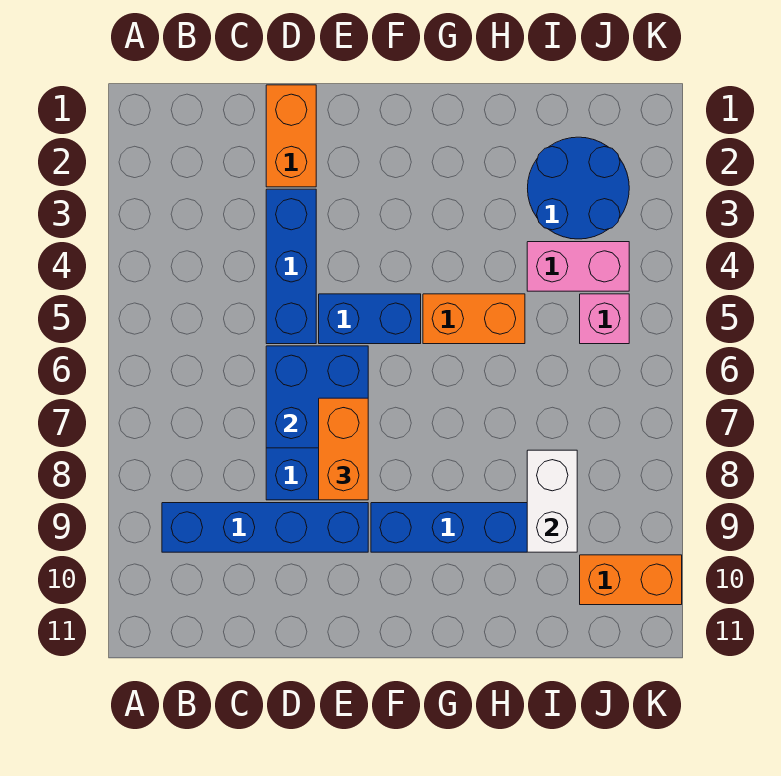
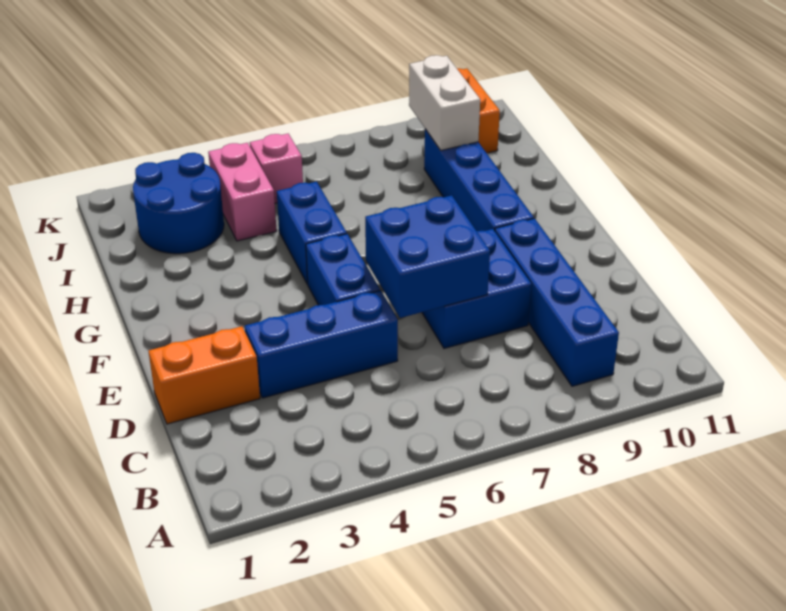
orange 1x2 brick [319,398,368,500] -> none
orange 1x2 brick [423,294,525,344] -> blue 1x2 brick [277,182,347,284]
white 1x2 brick [527,450,577,552] -> white 1x2 brick turned to [409,55,480,150]

